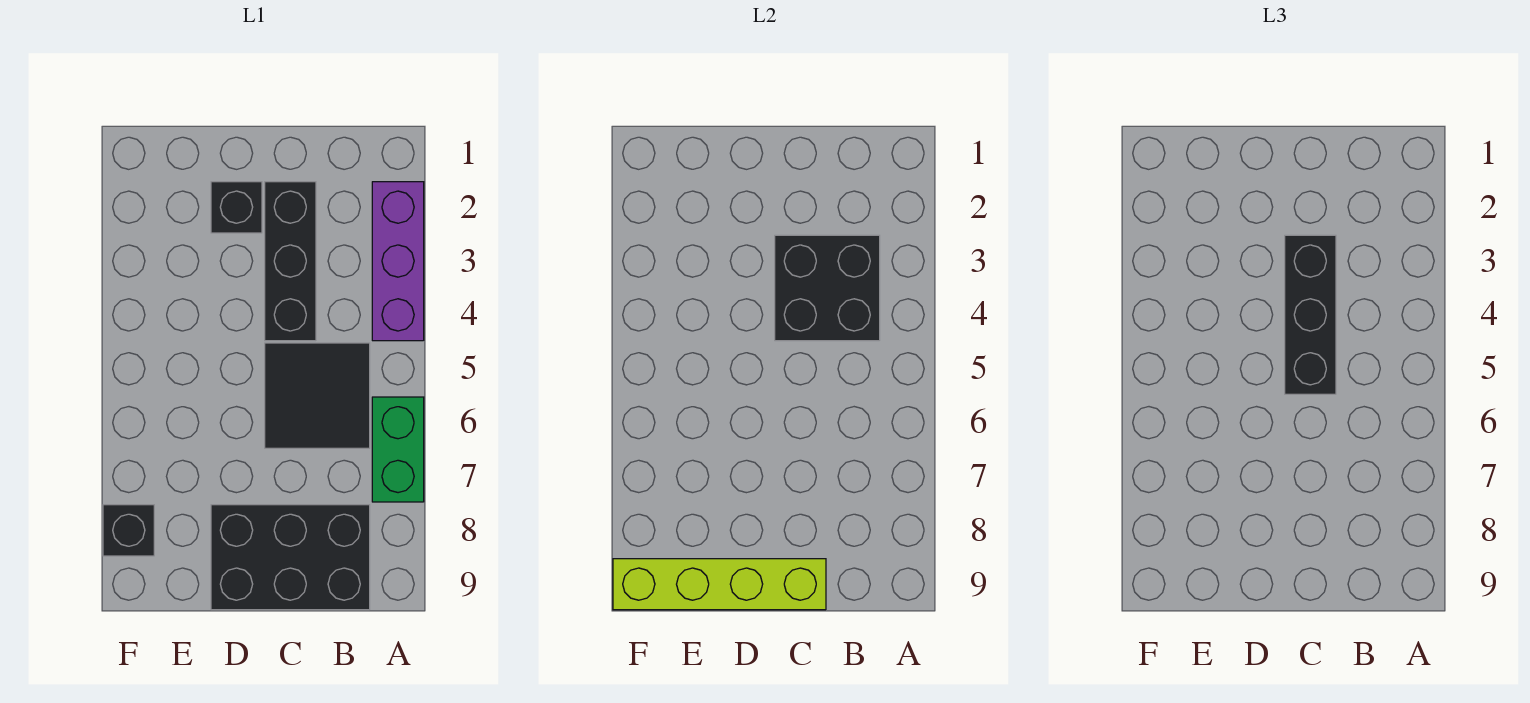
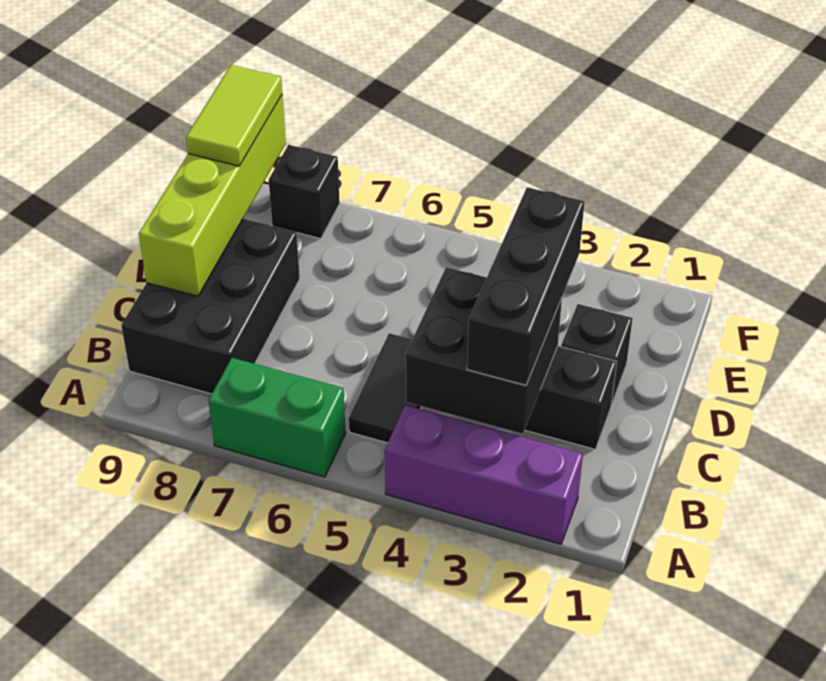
black 2x2 tile [265,343,370,448] -> black 1x2 tile [349,333,422,443]
black 1x3 brick [1285,235,1336,394] -> black 1x3 brick turned to [467,187,584,385]
none -> lime 1x2 tile [186,65,282,166]

